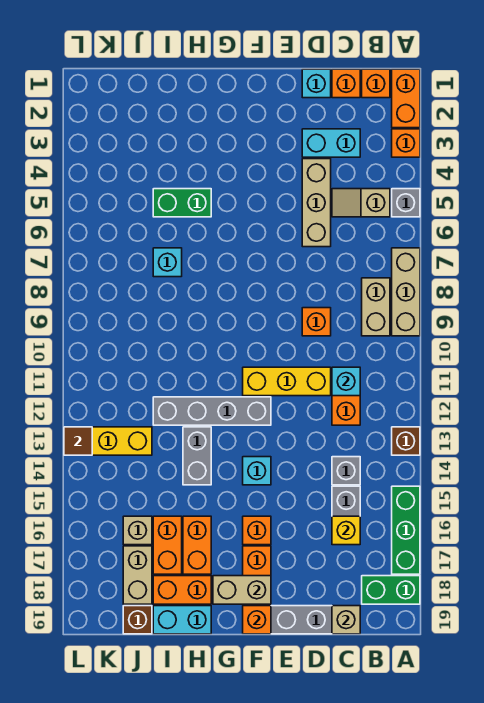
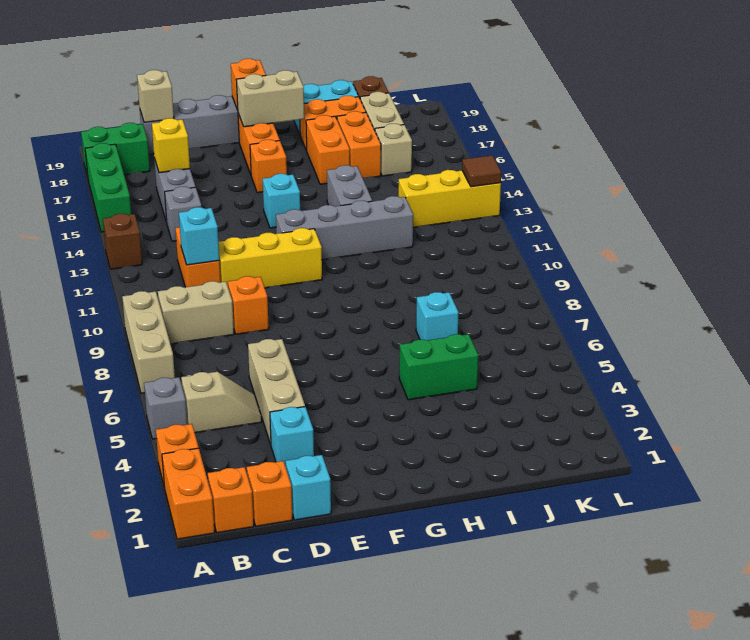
tan 1x2 brick [362,278,390,336] -> tan 1x2 brick turned to [158,281,234,344]
cyan 1x2 brick [302,129,360,157] -> cyan 1x1 brick [270,407,314,466]

